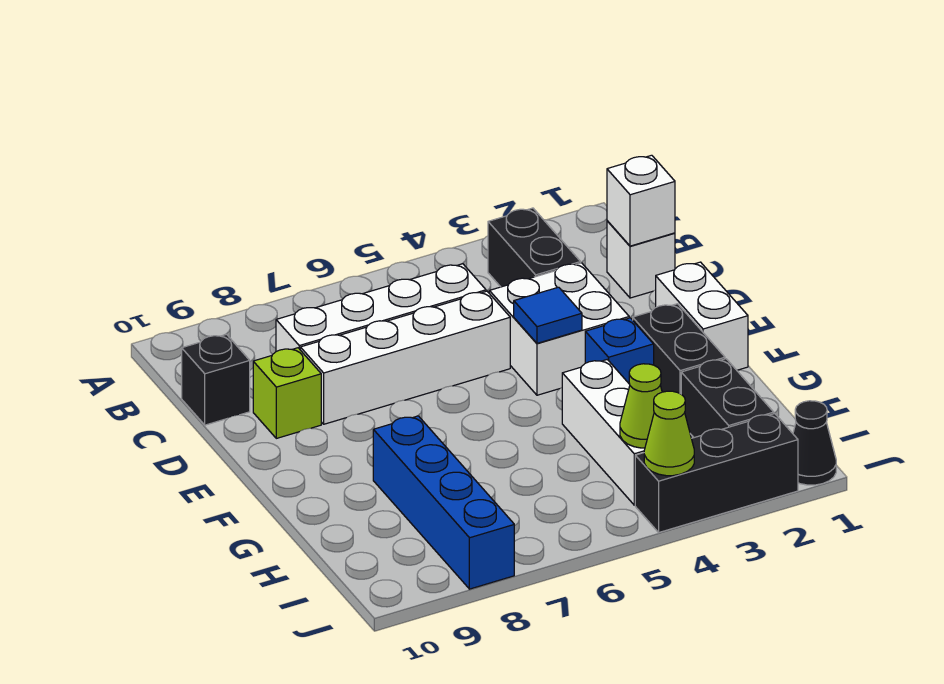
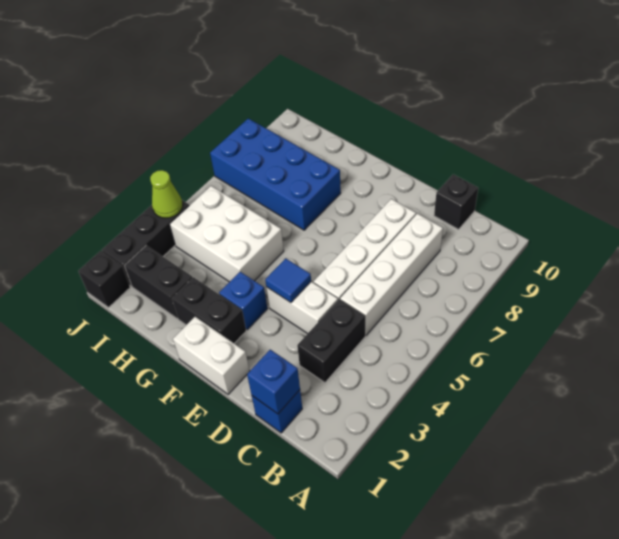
black 1x2 brick [488,208,581,287] -> black 1x2 brick turned to [297,299,365,383]
white 1x1 brick [607,221,675,298] -> blue 1x1 brick [252,390,302,433]
white 1x1 brick [607,155,675,246] -> blue 1x1 brick [247,350,300,414]
white 2x2 brick [489,263,629,395] -> white 1x2 brick [266,282,338,334]
lime 1x1 brick [253,348,321,438] -> none
white 1x3 brick [562,360,645,505] -> white 2x3 brick [170,186,284,282]
blue 1x4 brick [373,416,514,589] -> blue 2x4 brick [210,118,341,230]
lime 1x1 cone [620,364,662,448] -> none
black 1x1 cone [793,401,836,485] -> black 1x1 brick [79,251,130,307]

